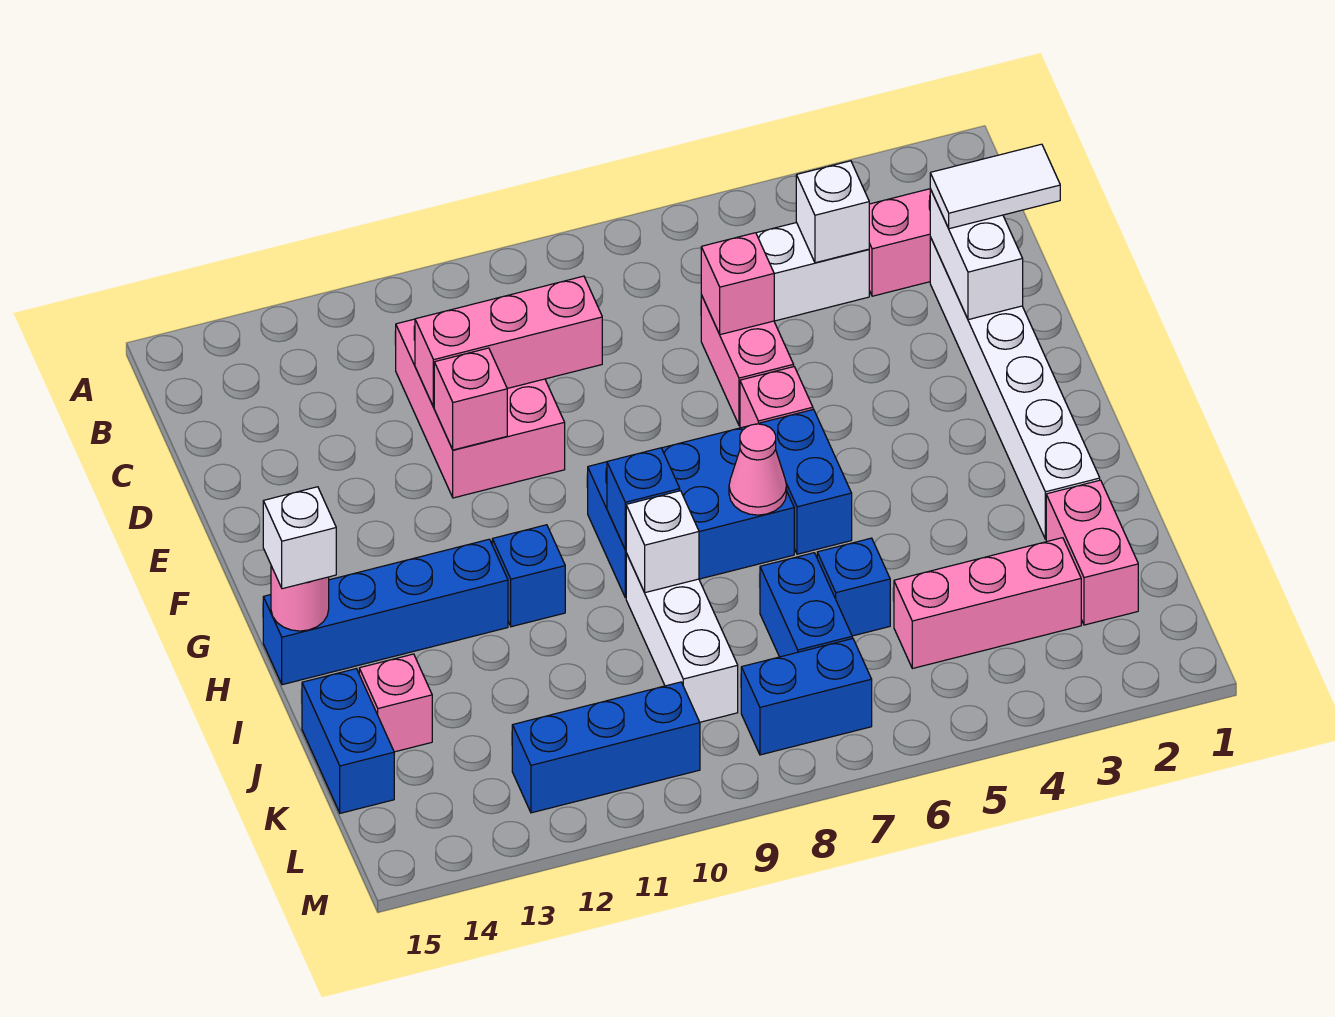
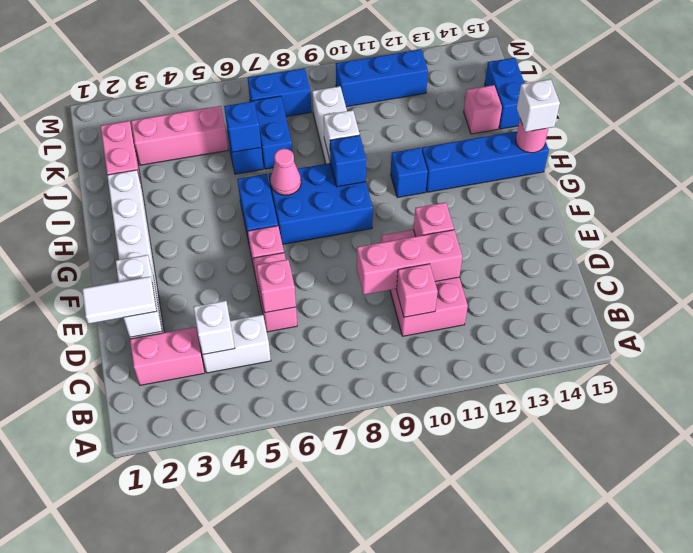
none -> pink 1x1 brick [397,264,438,317]
none -> blue 1x1 brick [224,101,261,152]

